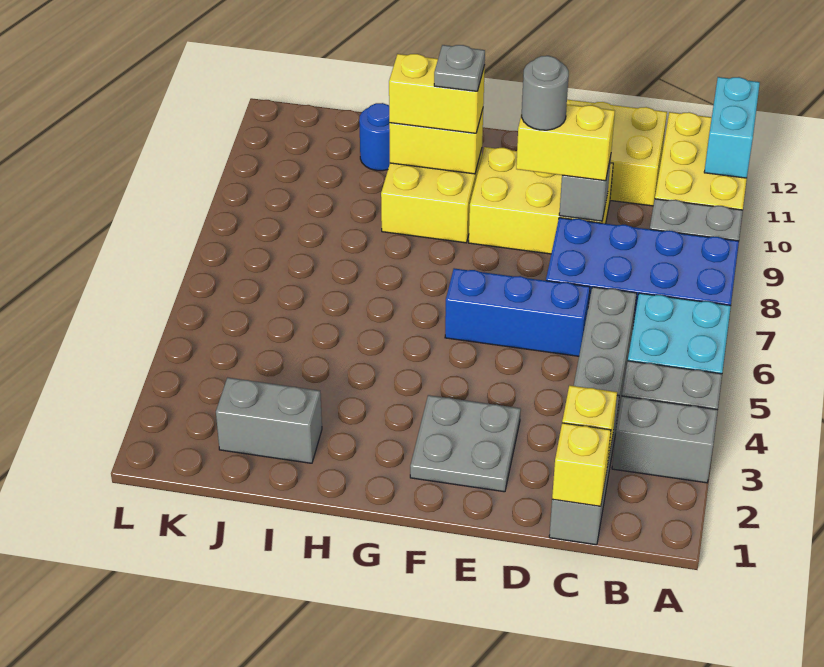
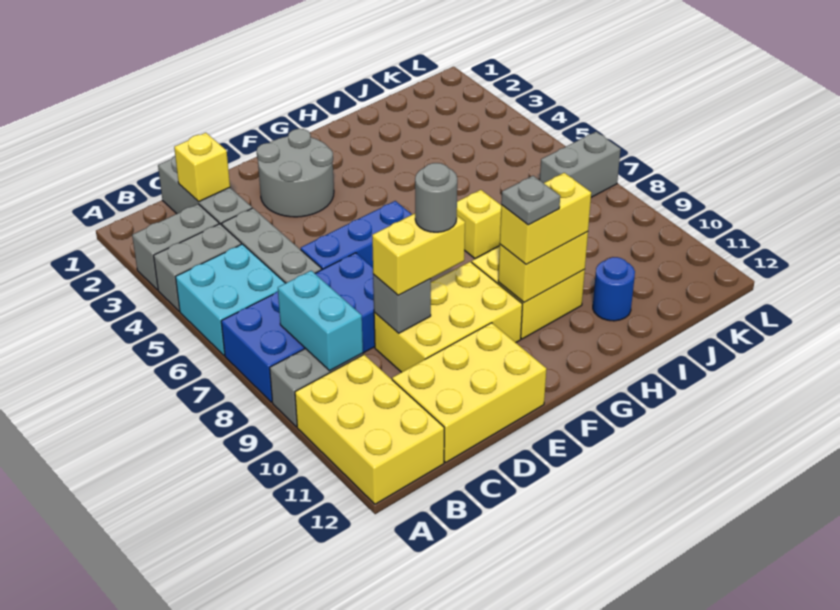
cyan 1x2 brick [704,77,760,178] -> cyan 1x2 brick moved to [278,271,363,371]
yellow 1x1 brick [552,423,611,506] -> yellow 1x1 brick moved to [457,190,501,259]
grey 2x2 plate [410,395,521,492] -> grey 2x2 round brick [257,129,334,217]
grey 1x2 brick [216,378,322,463] -> grey 1x2 brick moved to [540,132,621,197]

